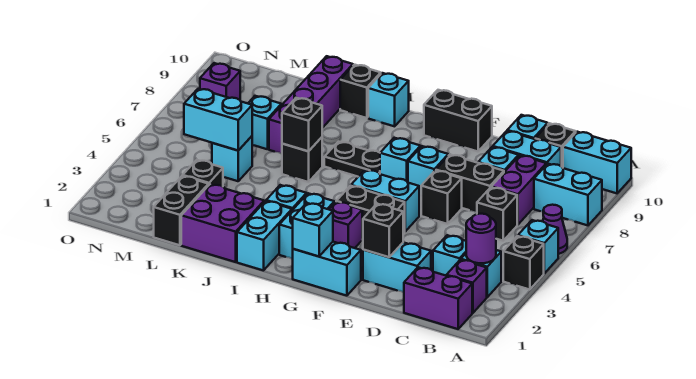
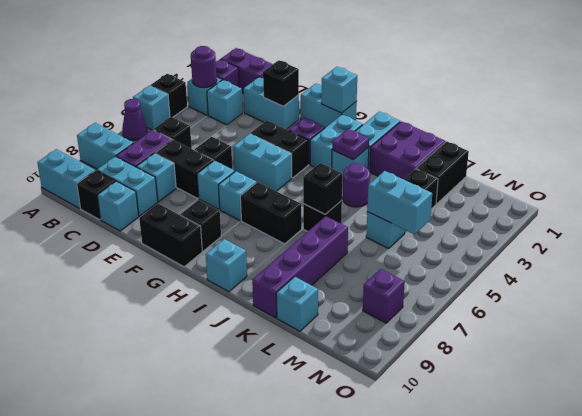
black 1x2 plate [324,142,380,177] -> black 1x2 brick [240,182,302,244]
none -> purple 1x1 plate [332,129,369,160]
none -> purple 1x1 round brick [343,163,370,207]
black 1x1 brick [340,65,381,118] -> black 1x1 brick moved to [181,200,221,251]
cyan 1x1 brick [248,96,281,149] -> cyan 1x1 brick moved to [276,277,318,331]

